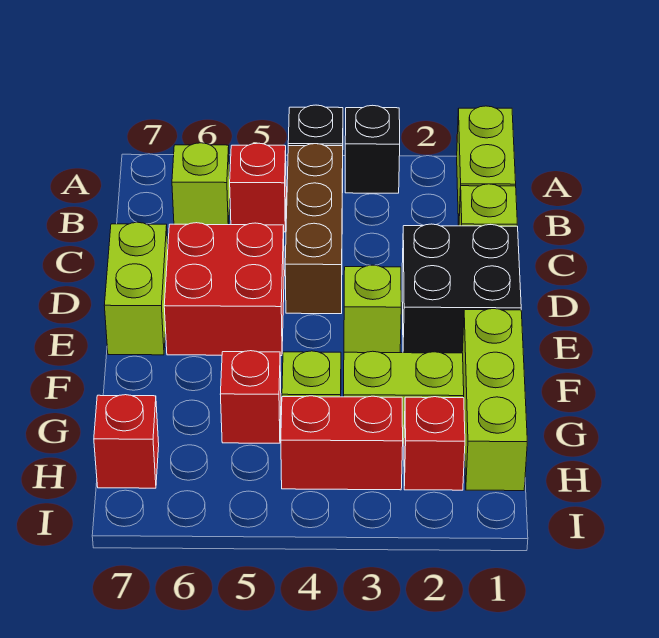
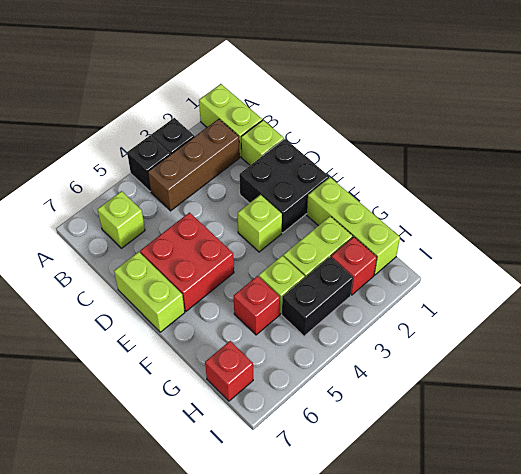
brown 1x3 brick [285,144,343,314] -> brown 1x3 brick turned to [148,119,240,211]
red 1x1 brick [230,143,286,232] -> none
red 1x2 brick [281,396,403,490] -> black 1x2 brick [282,257,353,336]

